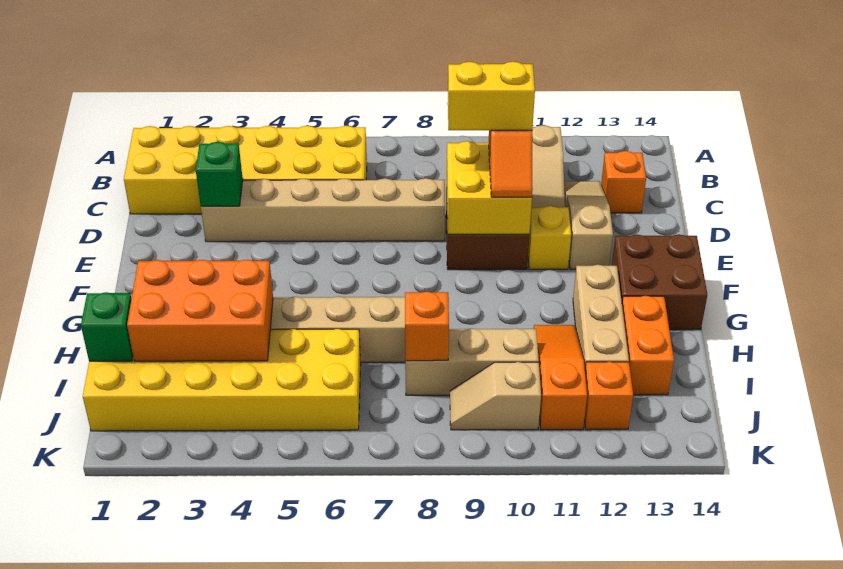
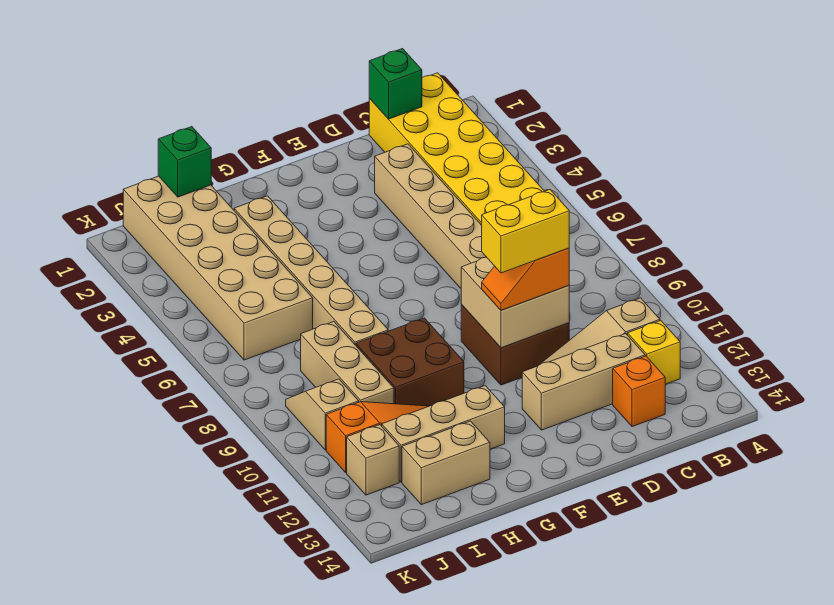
tan 1x3 slope [564,181,613,269] -> tan 1x3 brick [522,334,645,430]
green 1x1 brick [196,142,243,206] -> green 1x1 brick moved to [369,49,422,119]
yellow 2x2 brick [447,141,532,234] -> tan 2x2 brick [461,257,569,348]
yellow 1x2 brick [448,62,535,130] -> yellow 1x2 brick turned to [482,190,569,273]
yellow 1x1 brick [528,206,571,269] -> yellow 1x1 brick moved to [628,321,680,384]
brown 2x2 brick [612,234,707,330] -> brown 2x2 brick moved to [356,318,464,406]
orange 2x3 brick [127,260,273,361] -> none
orange 1x2 brick [622,296,674,395] -> tan 1x2 brick [402,421,490,505]
yellow 2x6 brick [83,329,361,431] -> tan 2x6 brick [123,176,313,360]
orange 1x1 brick [405,292,449,361] -> none
orange 1x1 brick [584,362,633,430] -> tan 1x1 brick [347,425,399,495]

